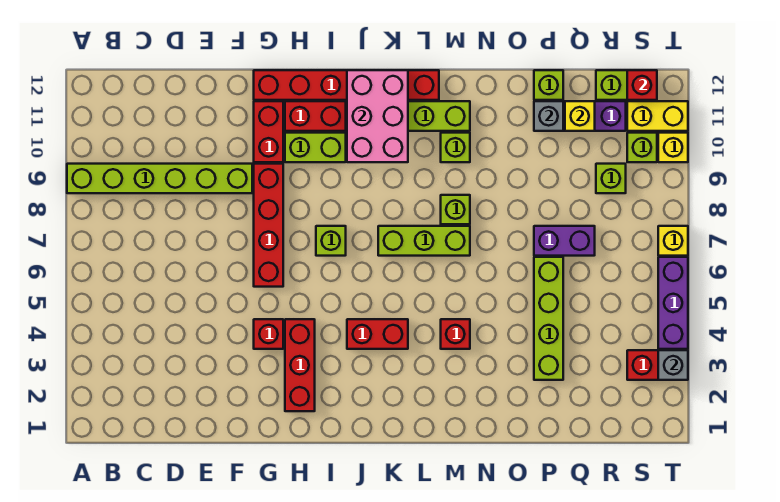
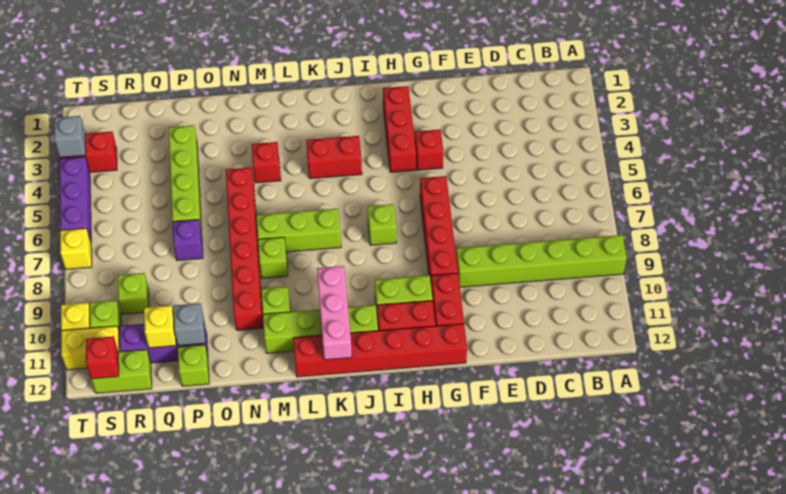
pink 2x3 brick [347,70,408,162] -> pink 1x3 brick [317,266,352,360]
none -> red 1x6 brick [226,167,263,330]
purple 1x2 brick [534,226,595,256] -> purple 1x1 brick [172,219,203,261]

